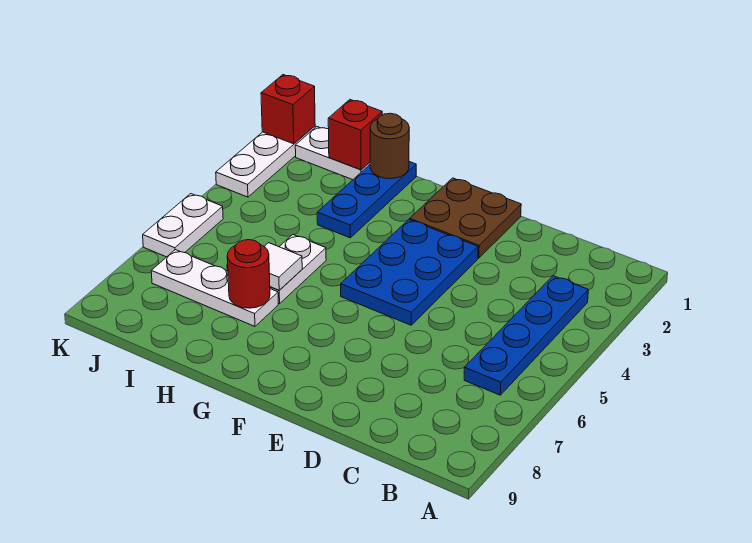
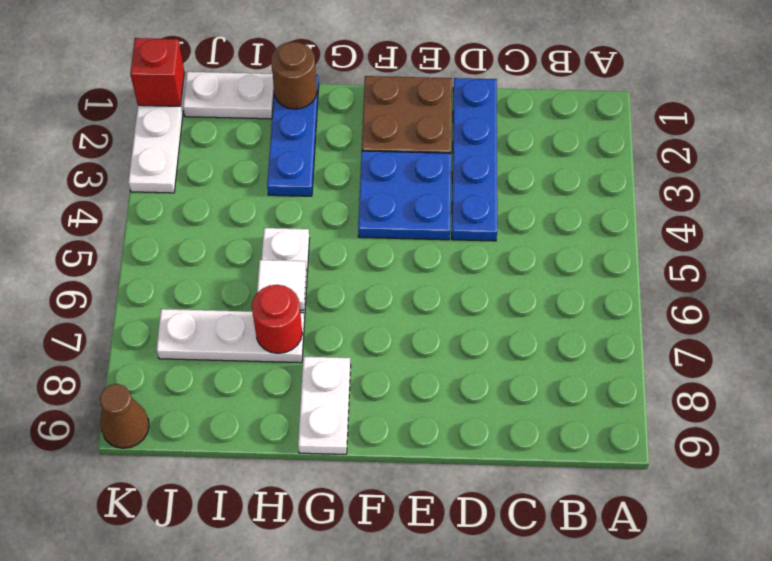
blue 1x4 plate [464,276,588,395] -> blue 1x4 plate moved to [452,78,497,241]
blue 2x3 plate [341,220,478,325] -> blue 2x2 plate [358,151,451,240]
red 1x1 brick [328,100,382,170] -> none
white 1x2 plate [143,194,223,257] -> white 1x2 plate moved to [298,357,351,454]
none -> brown 1x1 cone [100,384,149,448]

